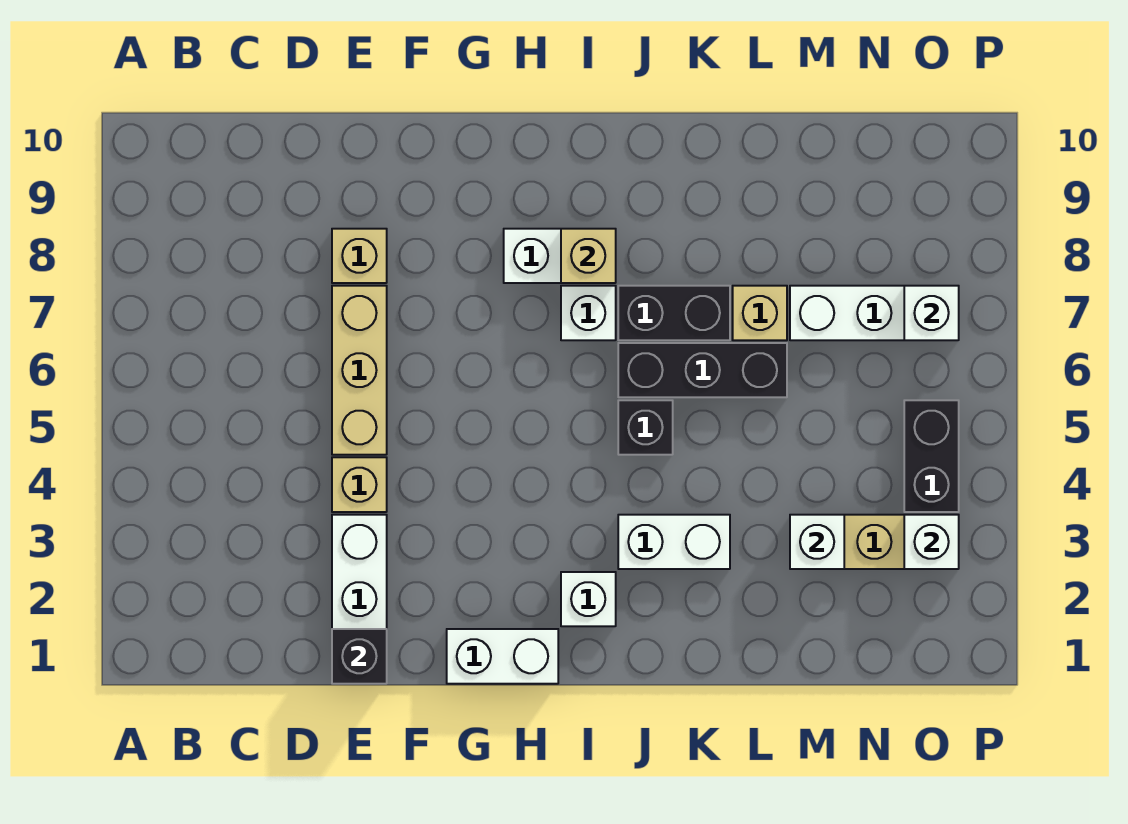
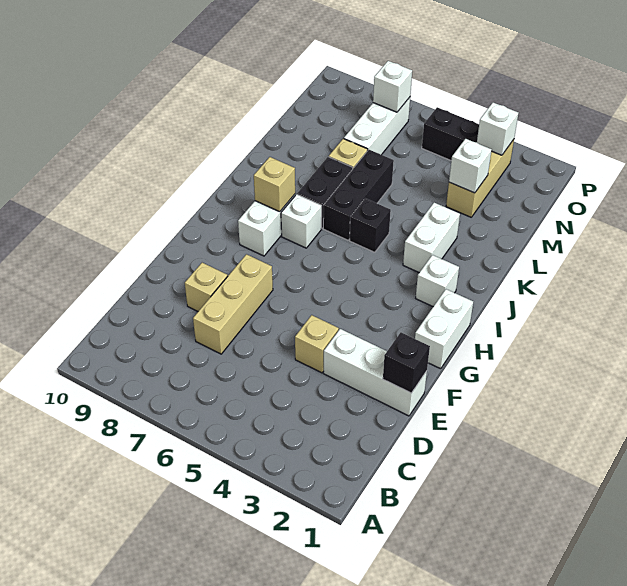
tan 1x3 brick [332,286,387,455] -> tan 1x3 brick turned to [193,254,273,354]

